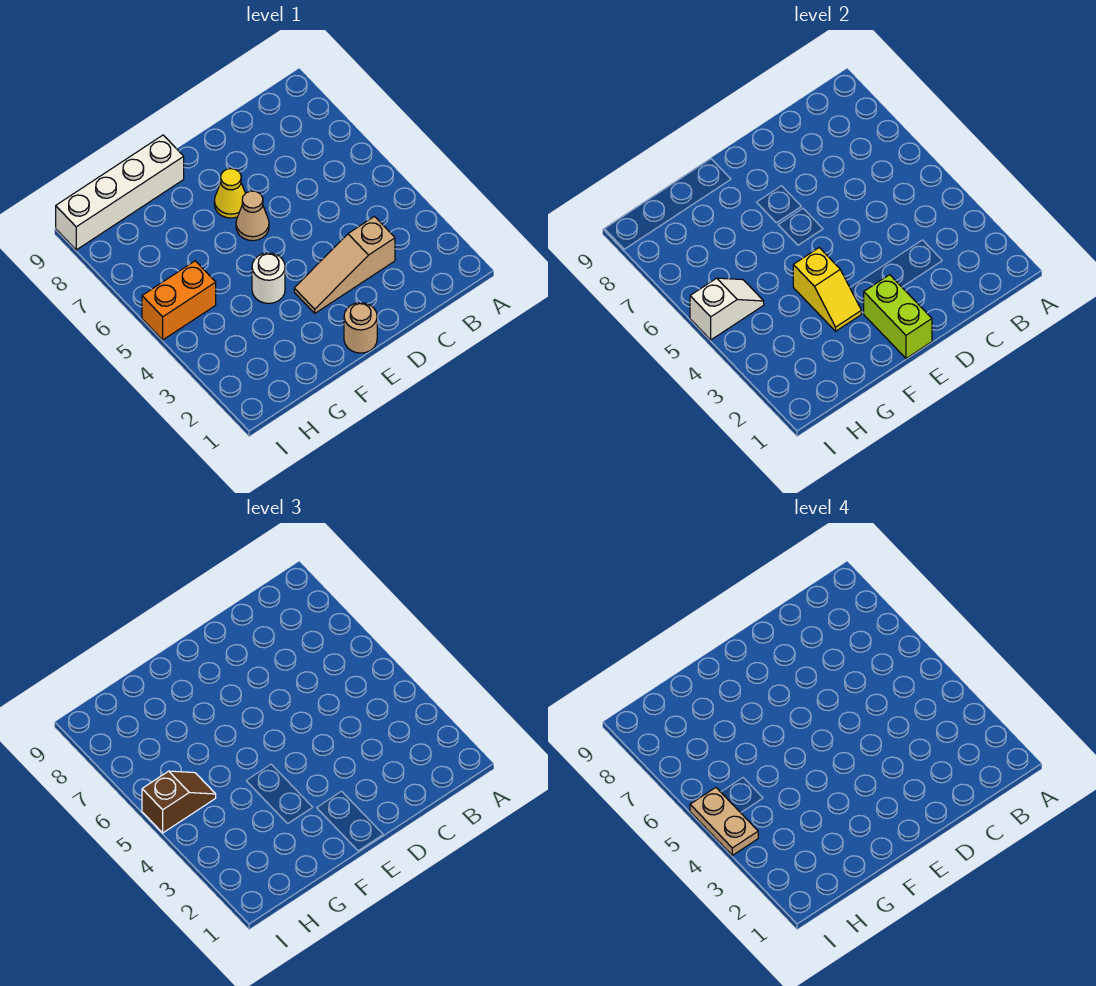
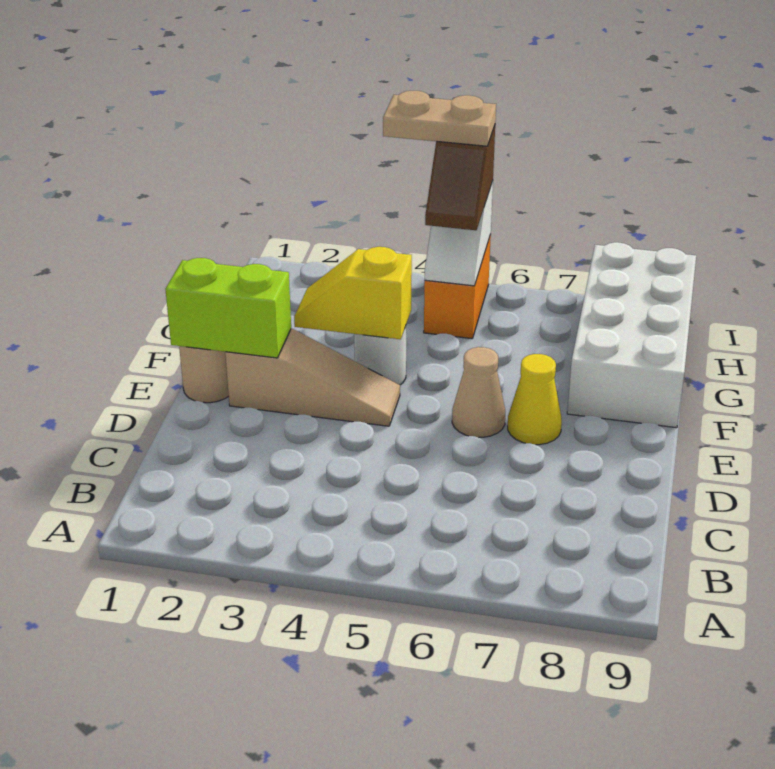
tan 1x3 slope [294,217,395,313] -> tan 1x3 slope turned to [225,329,400,426]
white 1x4 brick [56,135,184,250] -> white 2x4 brick [567,242,696,428]

